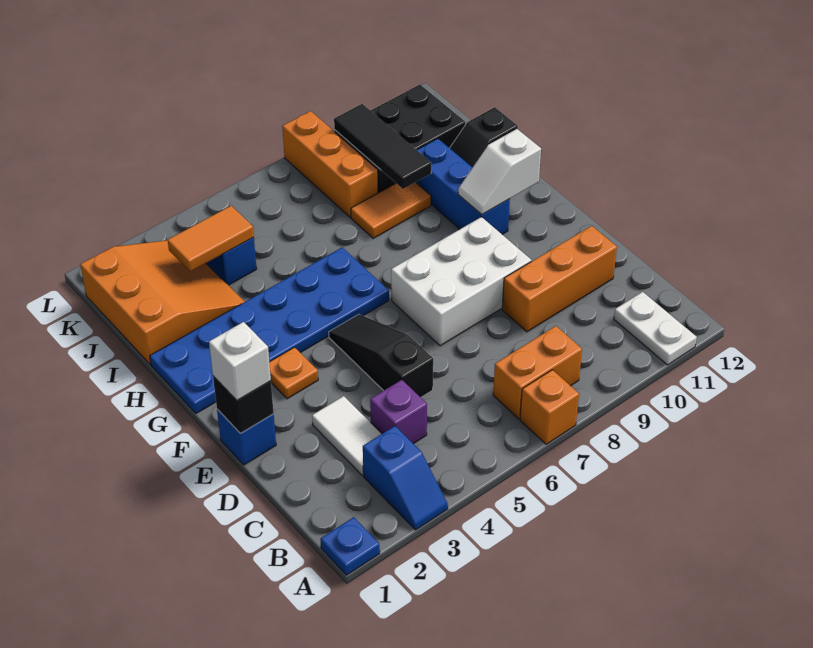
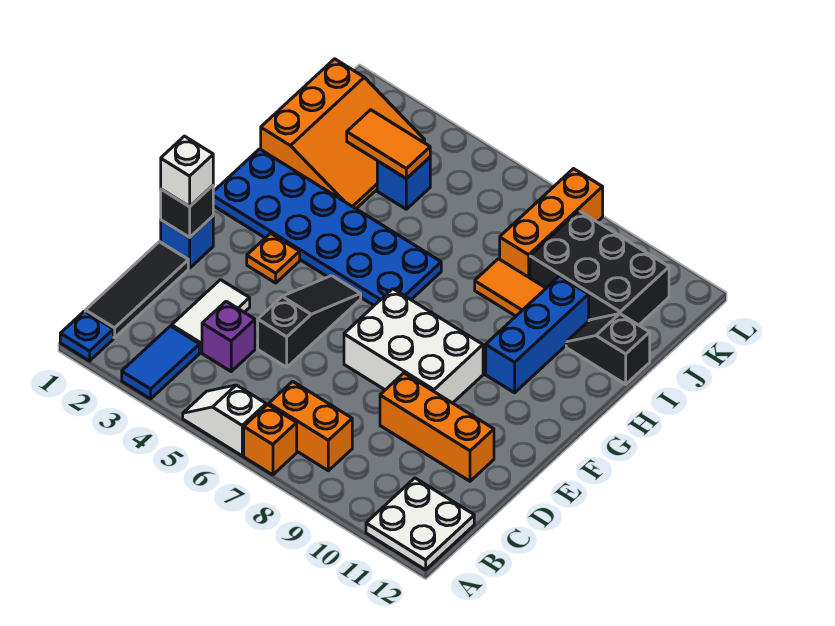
blue 1x2 slope [363,426,448,530] -> blue 1x2 tile [122,326,199,399]
white 1x2 plate [614,292,697,365] -> white 2x2 plate [366,478,474,570]
white 1x2 slope [458,129,541,214] -> white 1x2 slope moved to [183,385,266,456]
black 1x3 tile [334,104,431,189] -> black 1x3 tile moved to [85,242,188,338]

